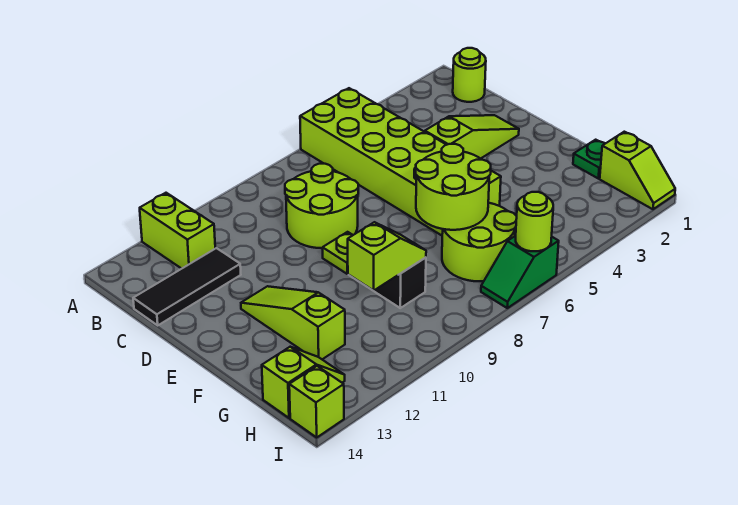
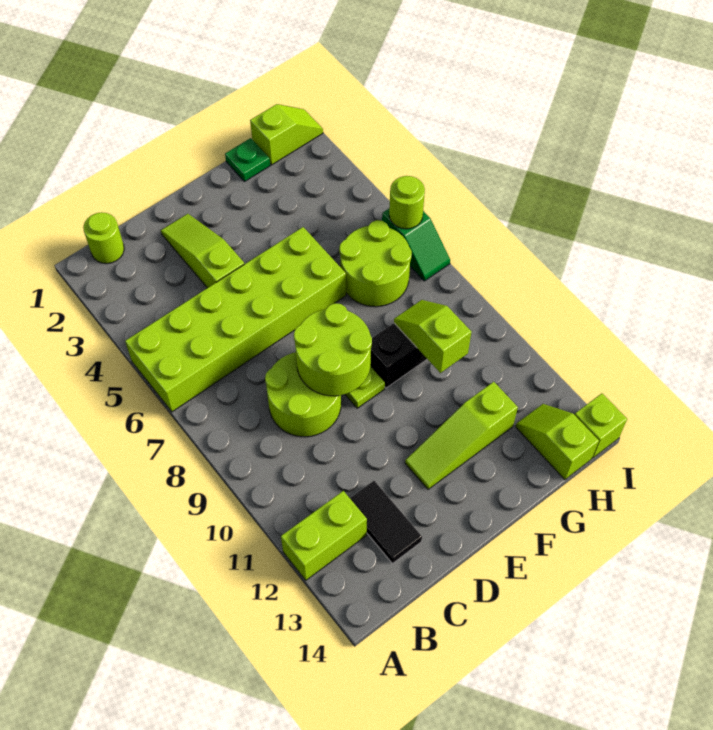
black 1x3 tile [133,248,241,325] -> black 1x2 tile [350,481,422,563]
lime 2x2 round brick [416,144,491,230] -> lime 2x2 round brick moved to [294,303,372,396]

